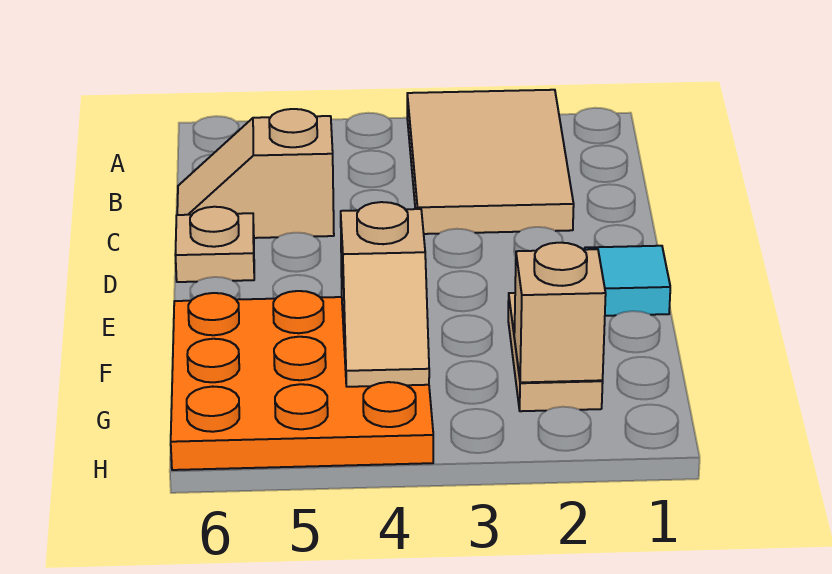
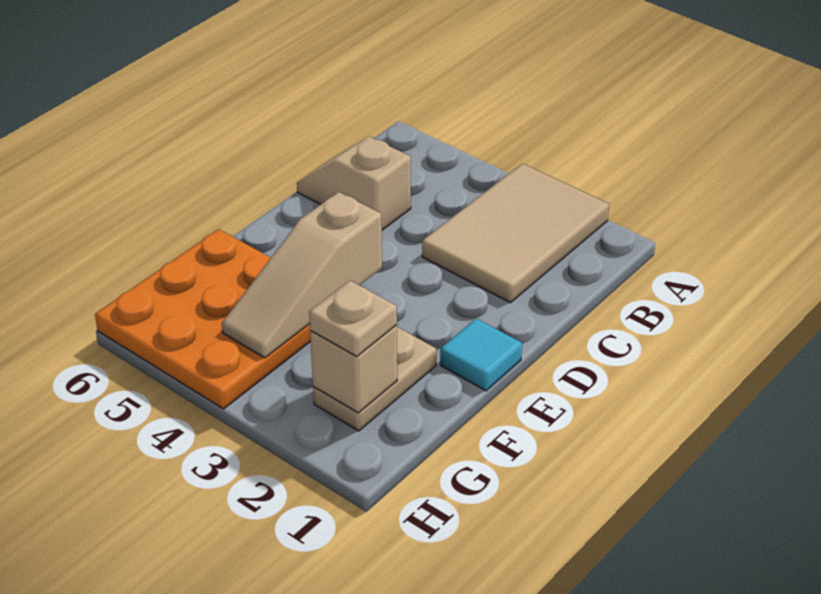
tan 1x1 plate [175,207,254,282] -> tan 1x1 plate moved to [309,281,397,356]
tan 1x2 slope [341,202,429,387] -> tan 1x3 slope [222,192,382,358]

